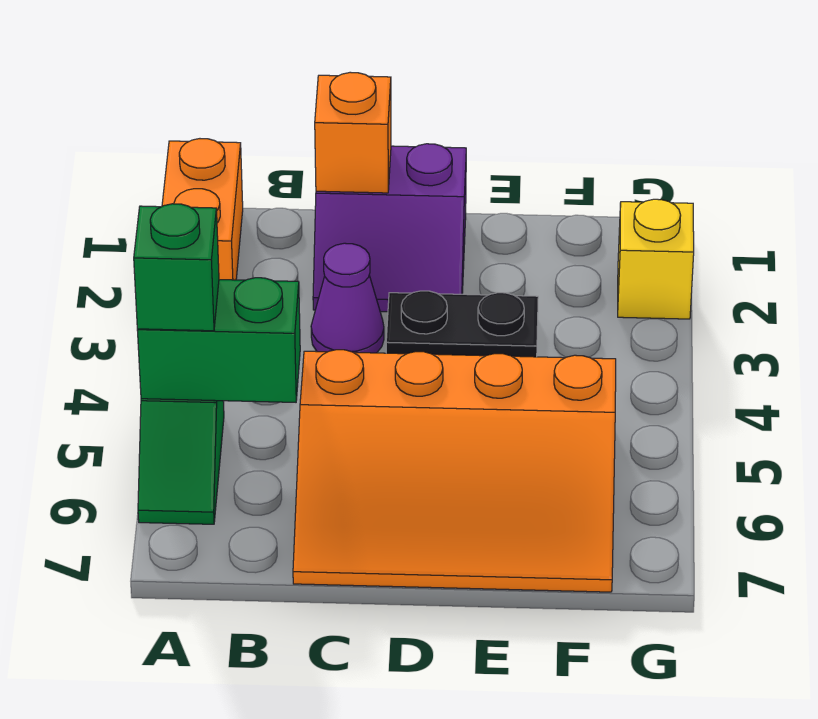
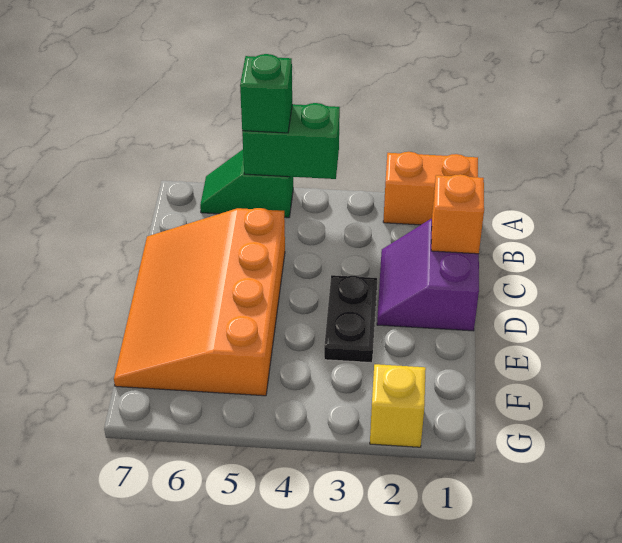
green 1x2 brick [137,278,300,402] -> green 1x2 brick turned to [242,103,340,179]
purple 1x1 cone [311,243,384,353] -> none

